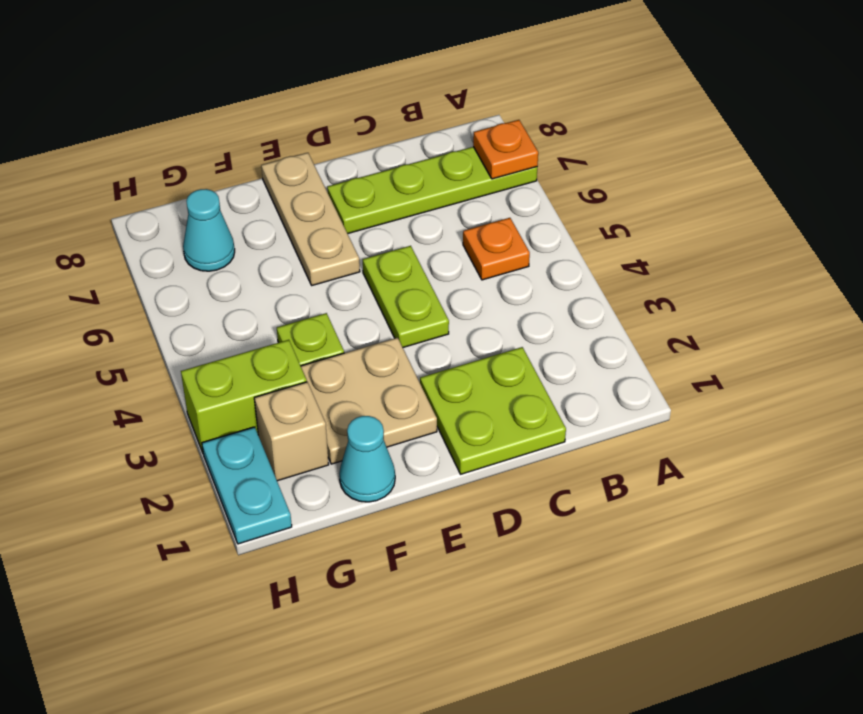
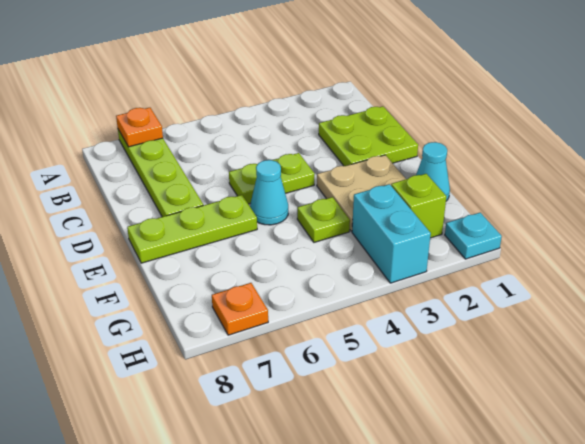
orange 1x1 plate [463,218,530,280] -> orange 1x1 plate moved to [212,283,268,335]
tan 1x3 plate [261,153,360,285] -> lime 1x3 plate [127,195,257,263]
tan 1x1 brick [254,382,329,481] -> lime 1x1 brick [391,174,447,238]
lime 1x2 brick [181,340,307,452] -> cyan 1x2 brick [352,184,431,283]
cyan 1x1 cone [183,189,235,271] -> cyan 1x1 cone moved to [250,160,288,225]
cyan 1x2 plate [202,427,292,544] -> cyan 1x1 plate [445,213,502,259]

